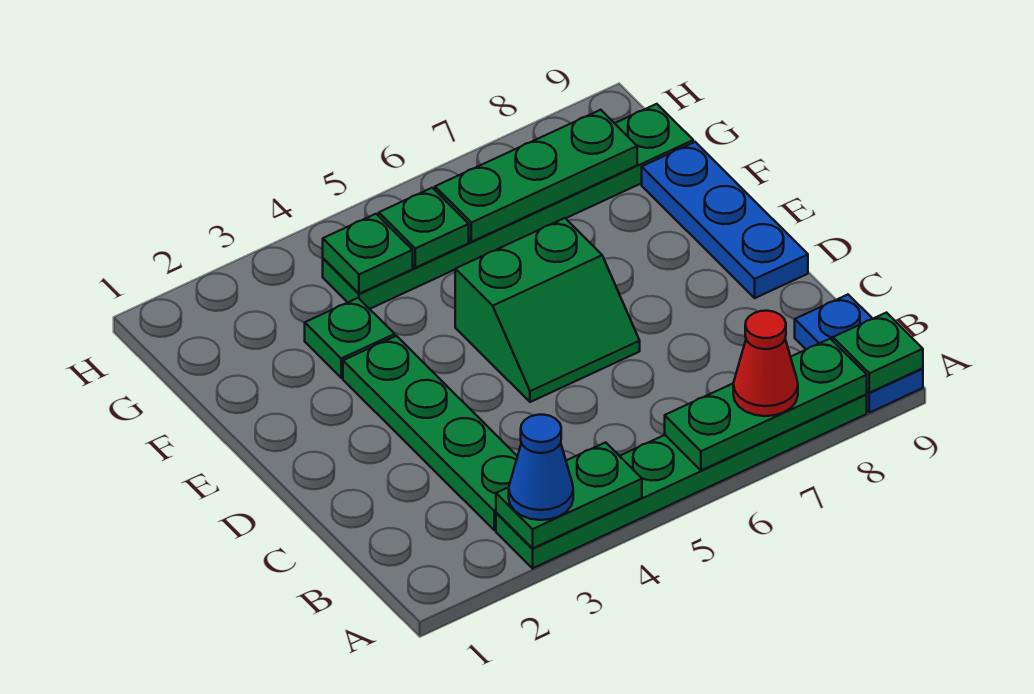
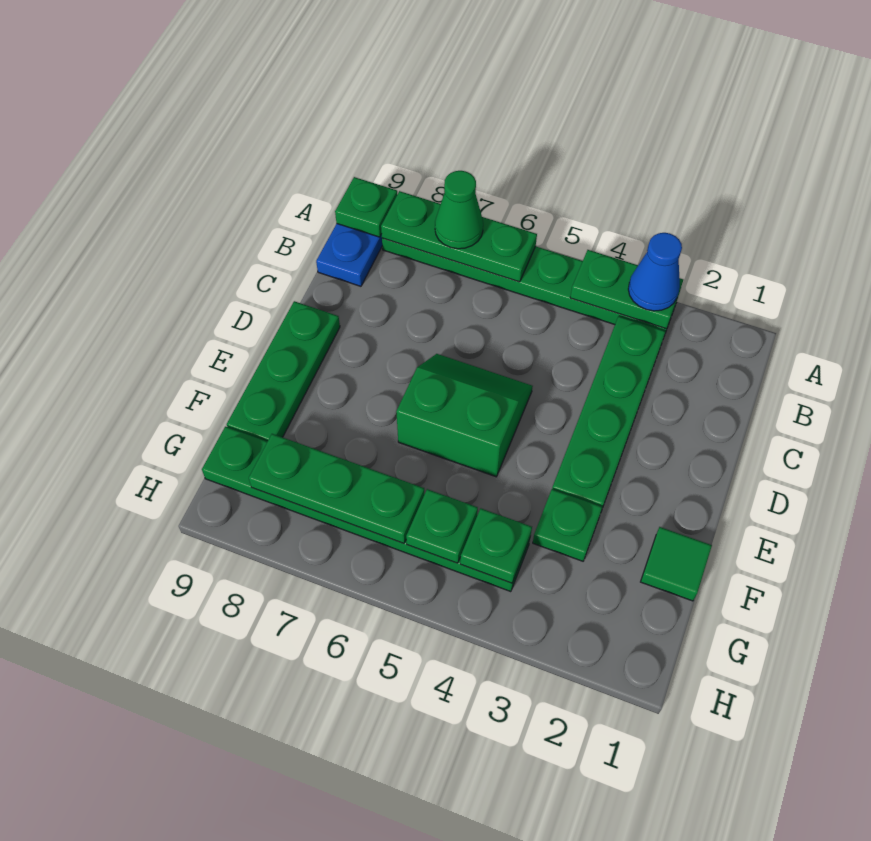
red 1x1 cone [733,311,798,416] -> green 1x1 cone [435,171,483,249]
blue 1x3 plate [642,142,808,298] -> green 1x3 plate [227,301,340,441]
none -> green 1x1 tile [641,527,712,601]

